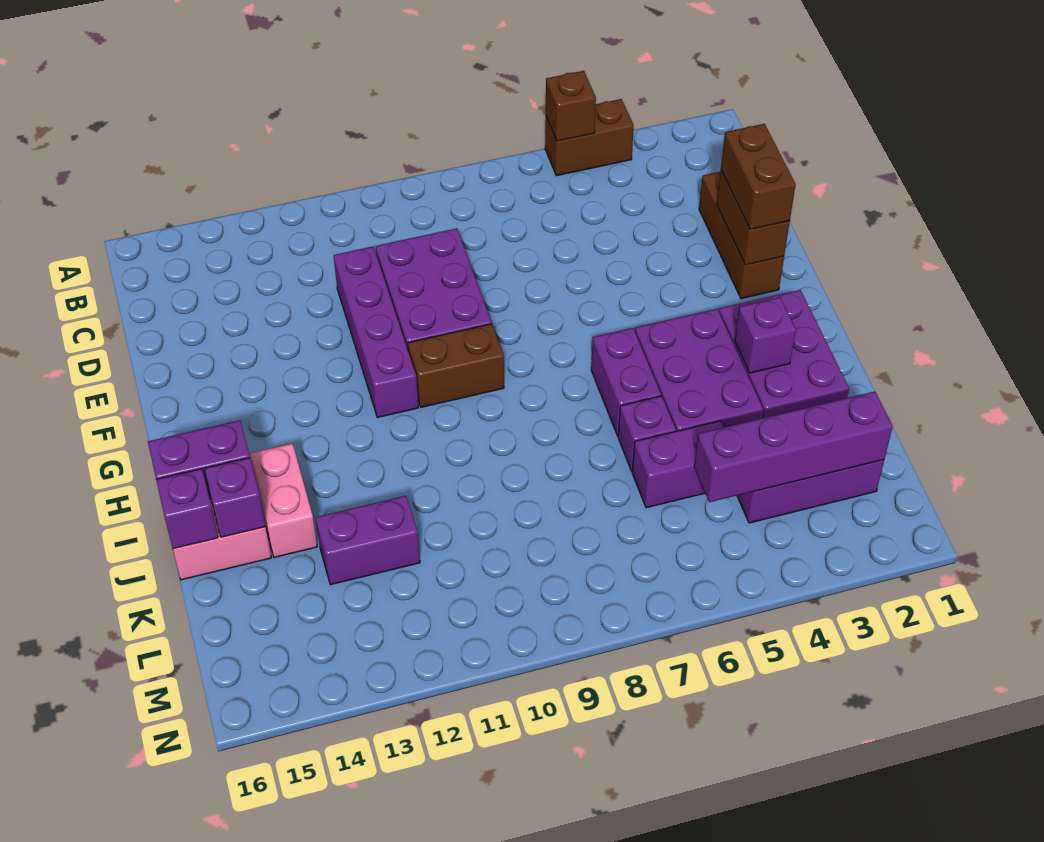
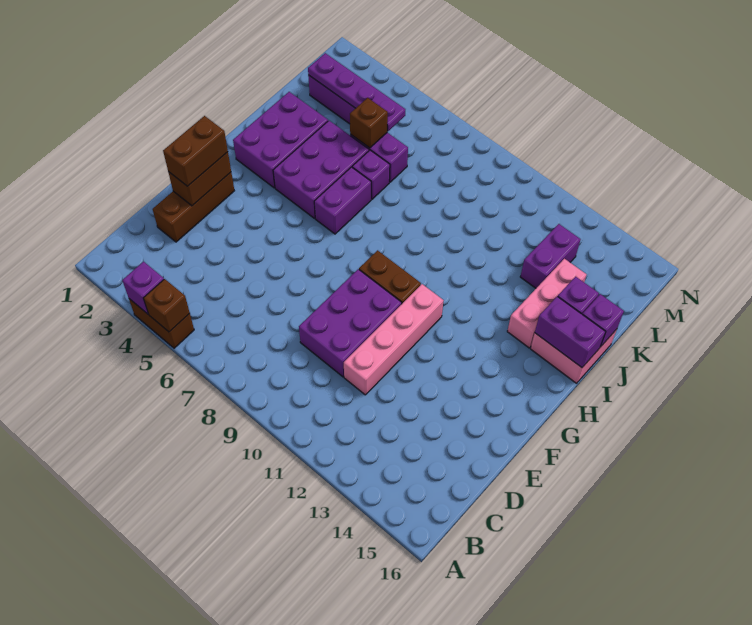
purple 1x4 brick [333,247,418,417] -> pink 1x4 brick [344,284,444,395]
purple 1x1 brick [735,297,796,373] -> purple 1x1 brick moved to [122,261,164,314]
pink 1x2 brick [249,443,317,557] -> pink 1x3 brick [507,259,587,348]
none -> brown 1x1 brick [350,98,388,148]
purple 1x2 brick [316,496,420,585] -> purple 1x2 brick turned to [520,224,581,288]
purple 1x4 brick [694,392,893,502] -> purple 1x4 plate [308,53,405,131]

